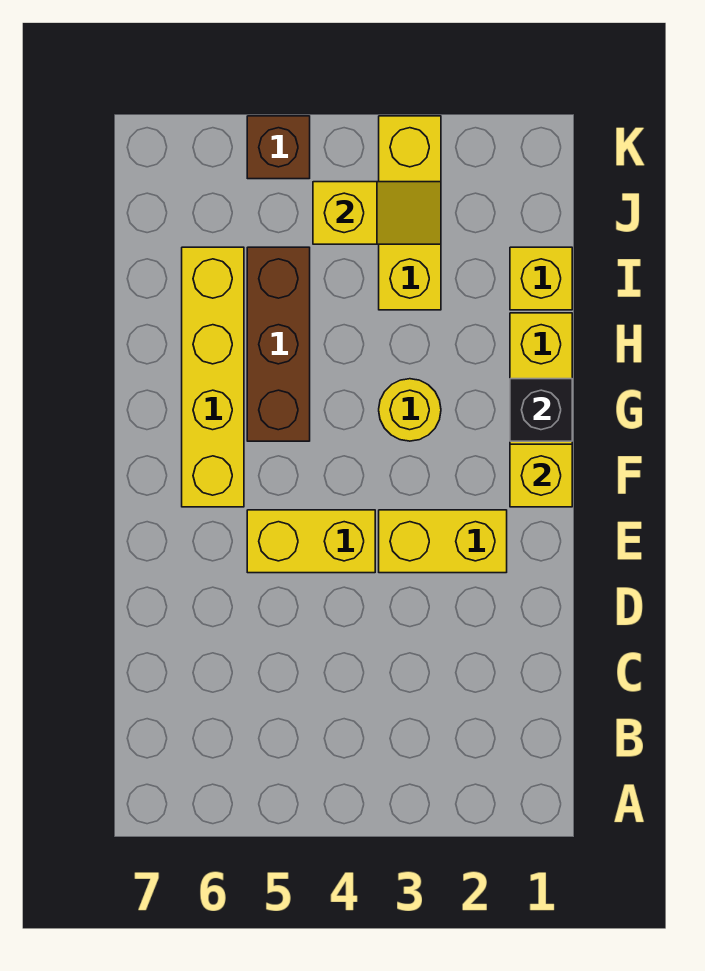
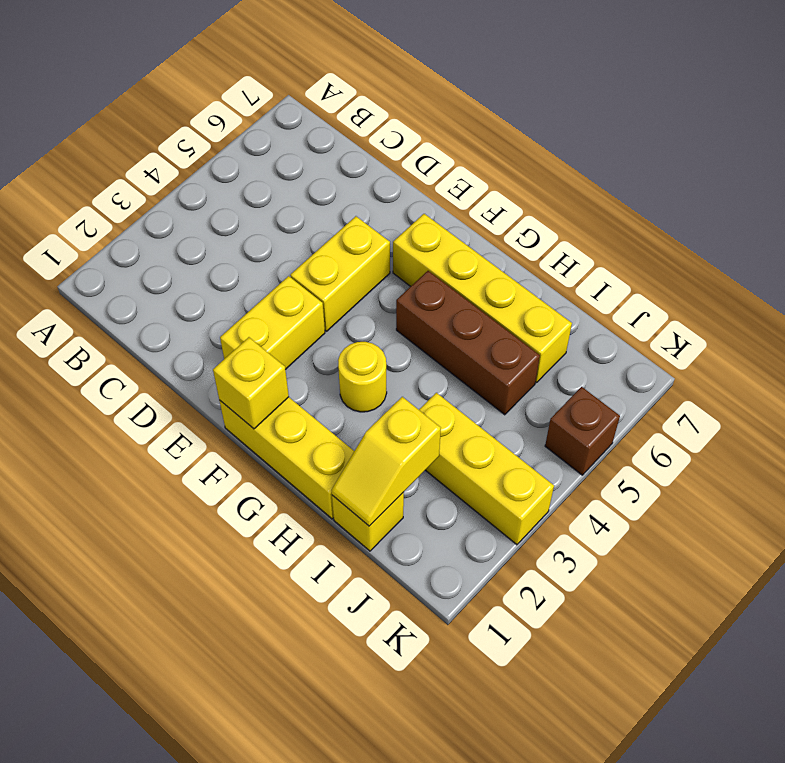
black 1x1 brick [510,379,572,441] -> none
yellow 1x2 slope [313,182,441,244] -> yellow 1x2 slope moved to [331,397,441,526]

